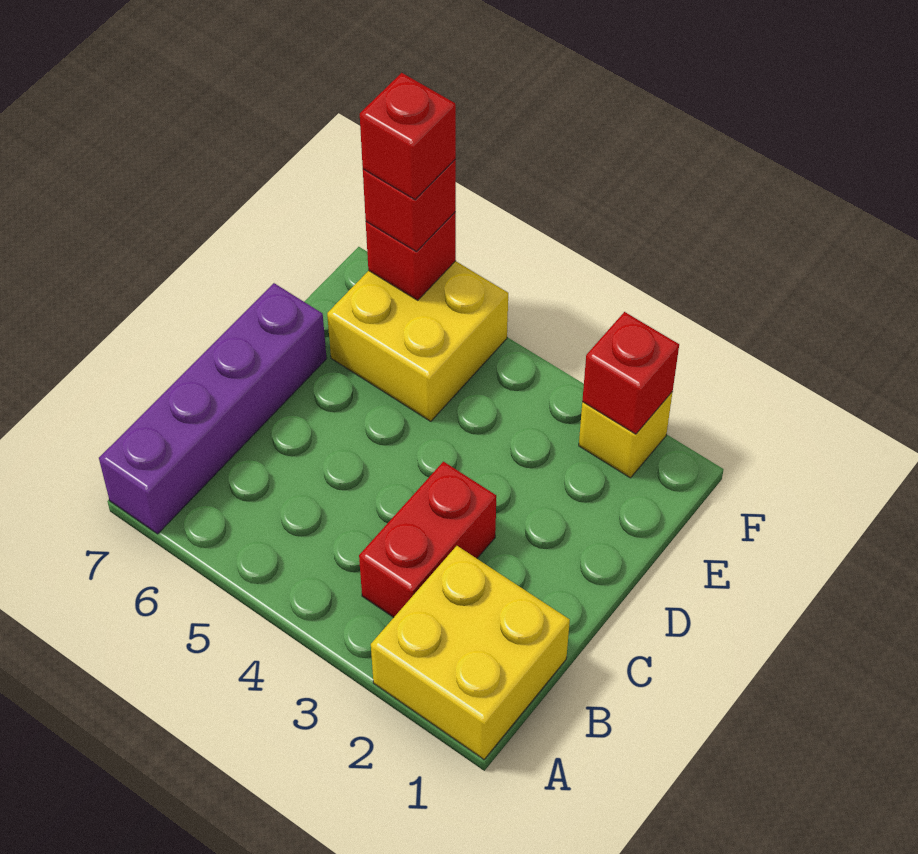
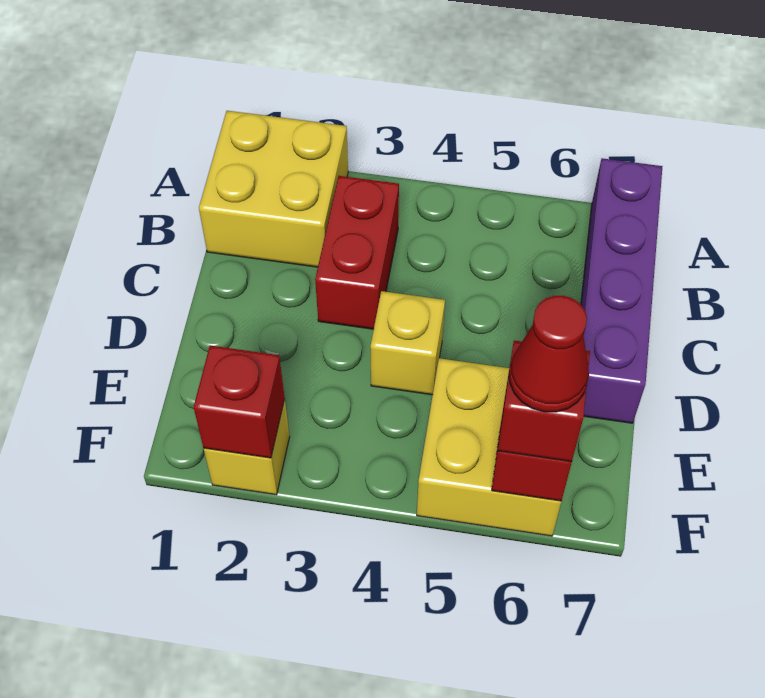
none -> yellow 1x1 brick [370,291,445,395]
red 1x1 brick [360,73,456,200] -> red 1x1 cone [509,296,589,412]

